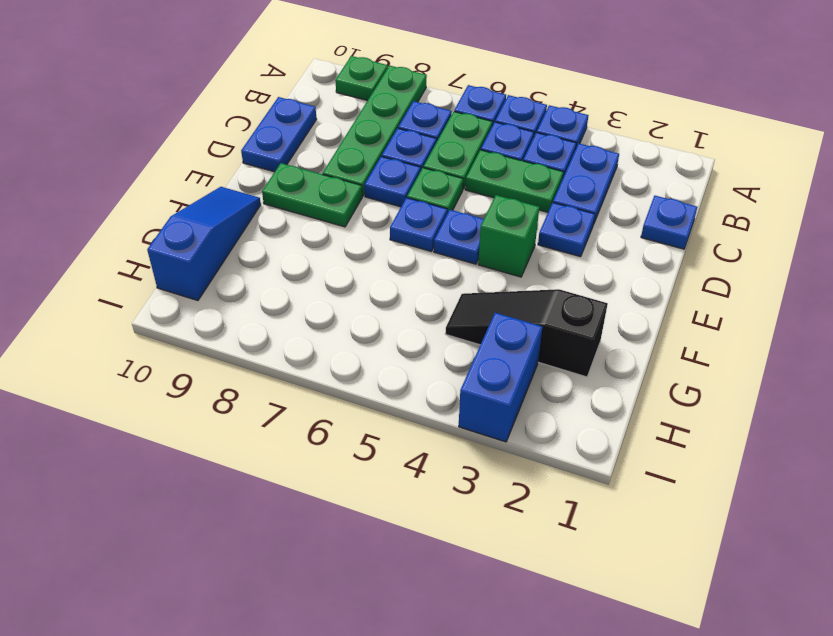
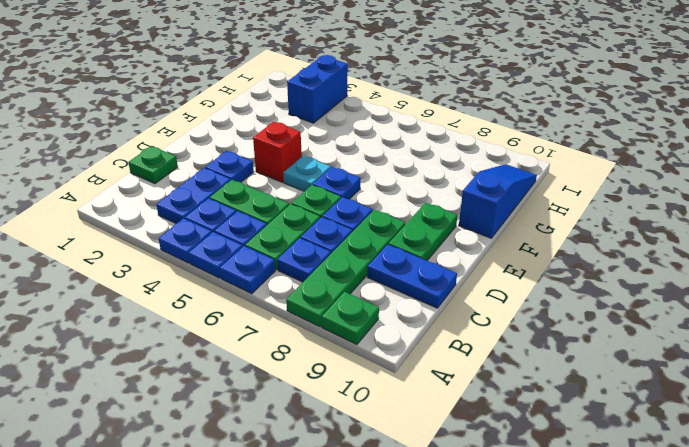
blue 1x1 plate [641,196,697,249] -> green 1x1 plate [128,146,178,184]
blue 1x2 plate [241,97,316,172] -> blue 1x2 plate turned to [367,244,457,308]
green 1x1 brick [478,195,539,277] -> red 1x1 brick [253,122,302,182]
blue 1x1 plate [434,210,484,264] -> cyan 1x1 plate [283,156,331,191]
green 1x2 plate [262,163,362,227] -> green 1x2 plate turned to [388,203,457,260]
blue 1x3 slope [147,187,261,301] -> blue 1x3 slope turned to [459,164,537,238]
black 1x3 slope [445,289,608,377] -> none

